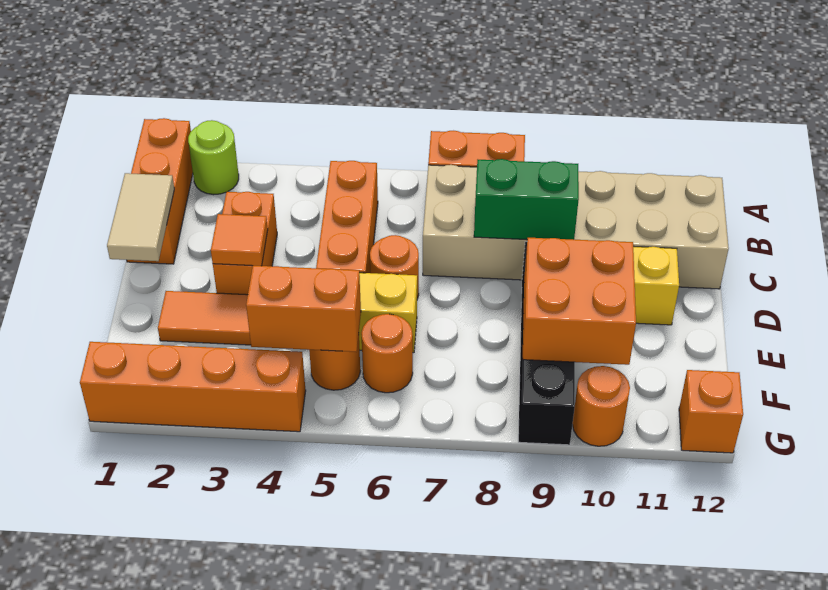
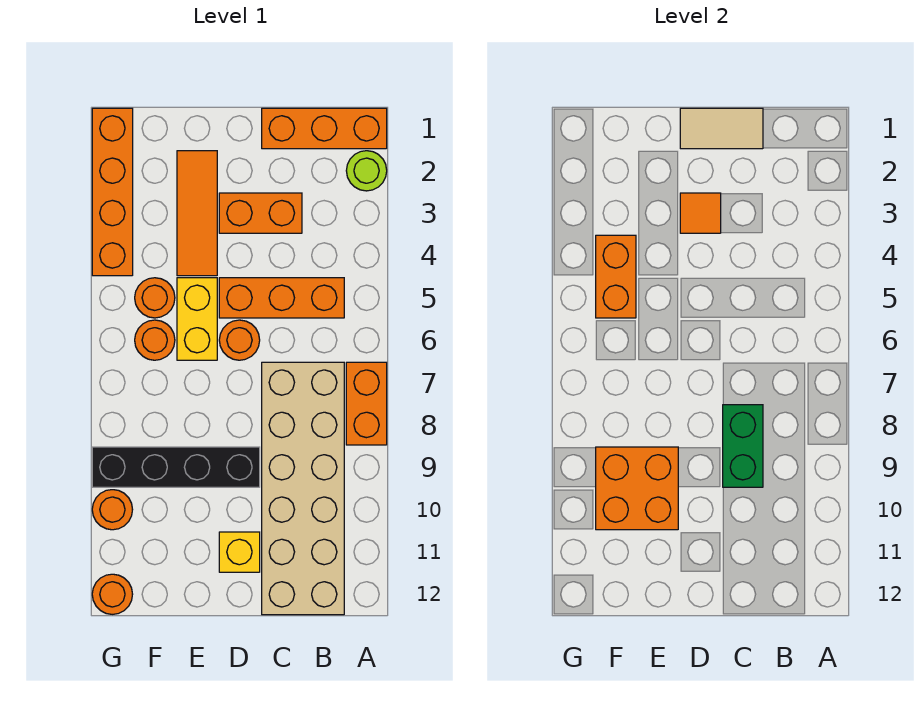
orange 1x1 brick [679,370,743,453] -> orange 1x1 round brick [92,574,133,614]

